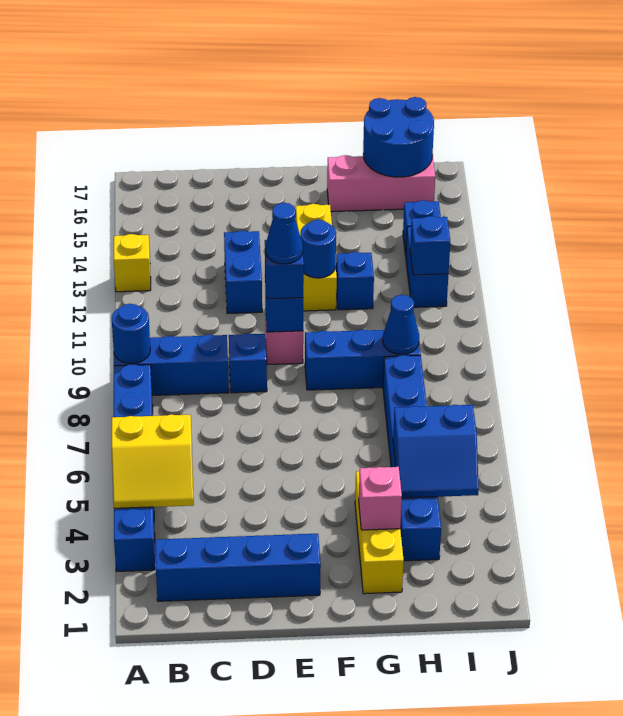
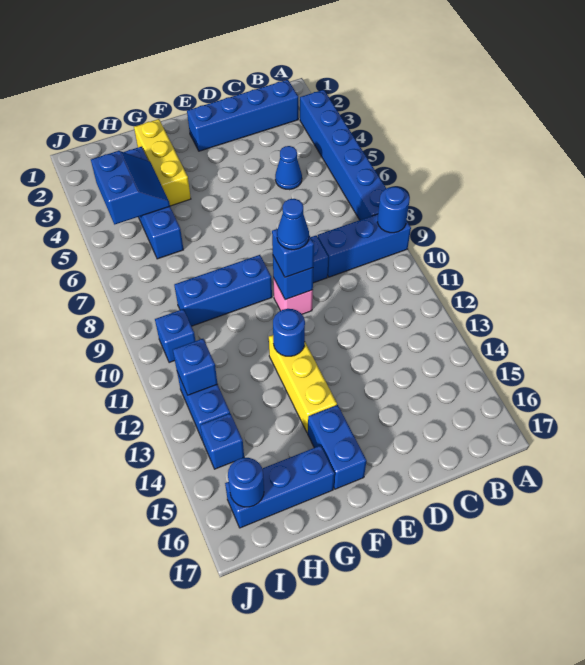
yellow 2x2 slope [112,414,194,508] -> none
yellow 1x1 brick [114,234,151,292] -> none
blue 1x2 brick [224,230,262,314] -> blue 1x2 brick moved to [308,405,366,489]
pink 1x1 brick [359,467,402,530] -> none
blue 1x1 brick [336,252,374,310] -> blue 1x1 brick moved to [155,309,195,363]
pink 1x3 brick [327,155,435,212] -> blue 1x3 brick [225,445,335,528]
blue 1x6 brick [383,355,441,561] -> blue 1x4 brick [124,147,184,259]
blue 2x2 slope [393,405,479,498] -> blue 2x2 slope turned to [91,151,170,225]
blue 1x1 cone [383,295,419,354] -> blue 1x1 cone moved to [275,146,302,190]
blue 2x2 round brick [363,97,434,177] -> blue 1x1 round brick [228,458,264,507]

